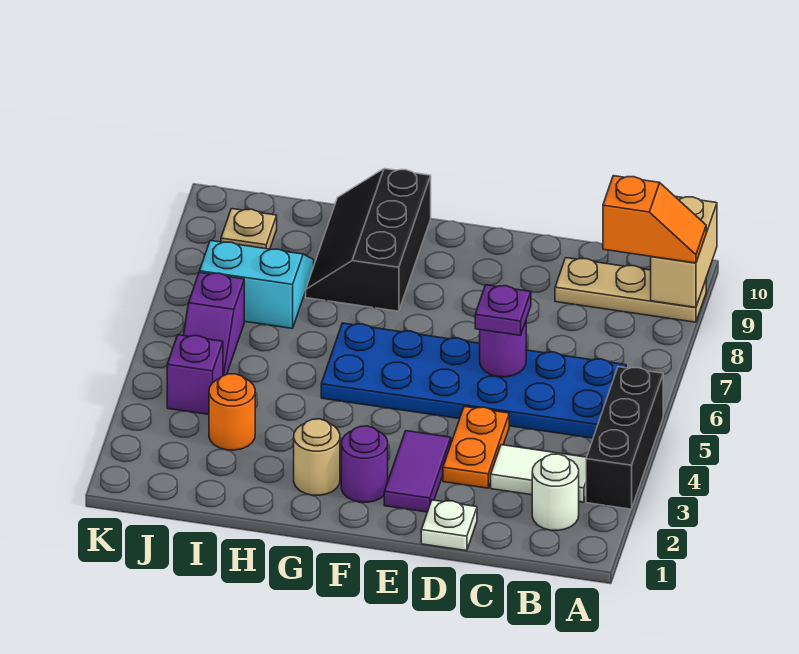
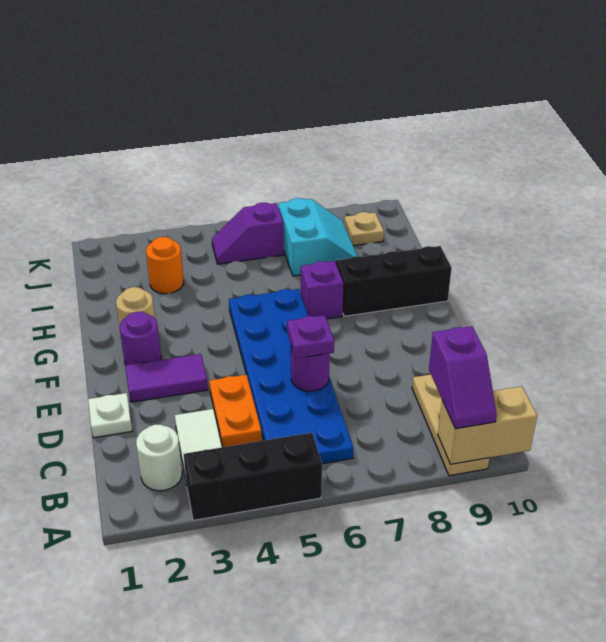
orange 1x2 slope [603,176,706,263] -> purple 1x2 slope [429,326,497,429]
orange 1x2 plate [443,407,509,488] -> orange 1x2 plate turned to [209,375,262,447]
purple 1x1 brick [167,335,223,414] -> purple 1x1 brick moved to [301,261,343,319]

